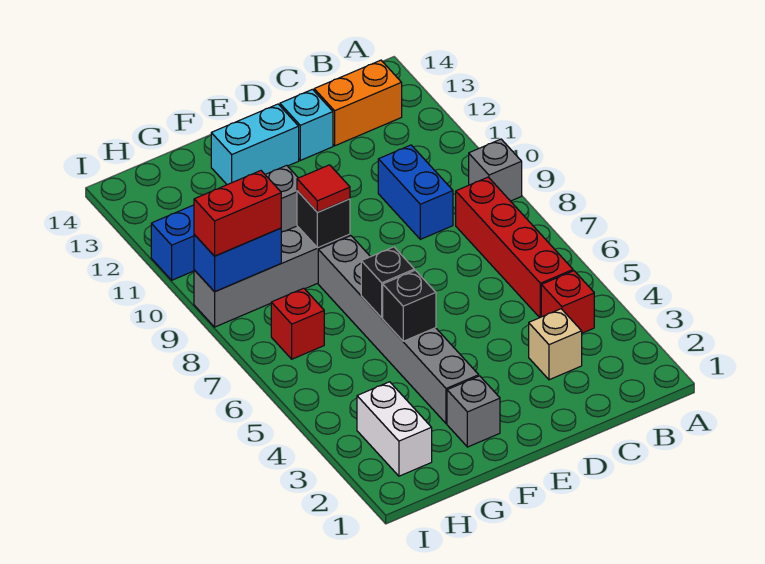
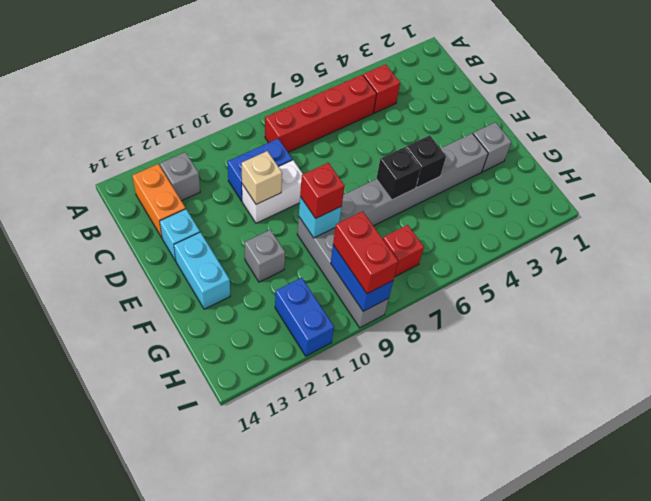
grey 1x1 brick [469,139,522,201] -> grey 1x1 brick moved to [160,152,200,201]
tan 1x1 brick [529,309,582,380] -> tan 1x1 brick moved to [242,151,282,204]
black 1x1 brick [297,191,350,248] -> cyan 1x1 brick [299,197,342,238]
red 1x1 tile [297,165,350,212] -> red 1x1 brick [300,163,345,218]
white 1x2 brick [357,382,432,476] -> white 1x2 brick moved to [242,160,303,223]

